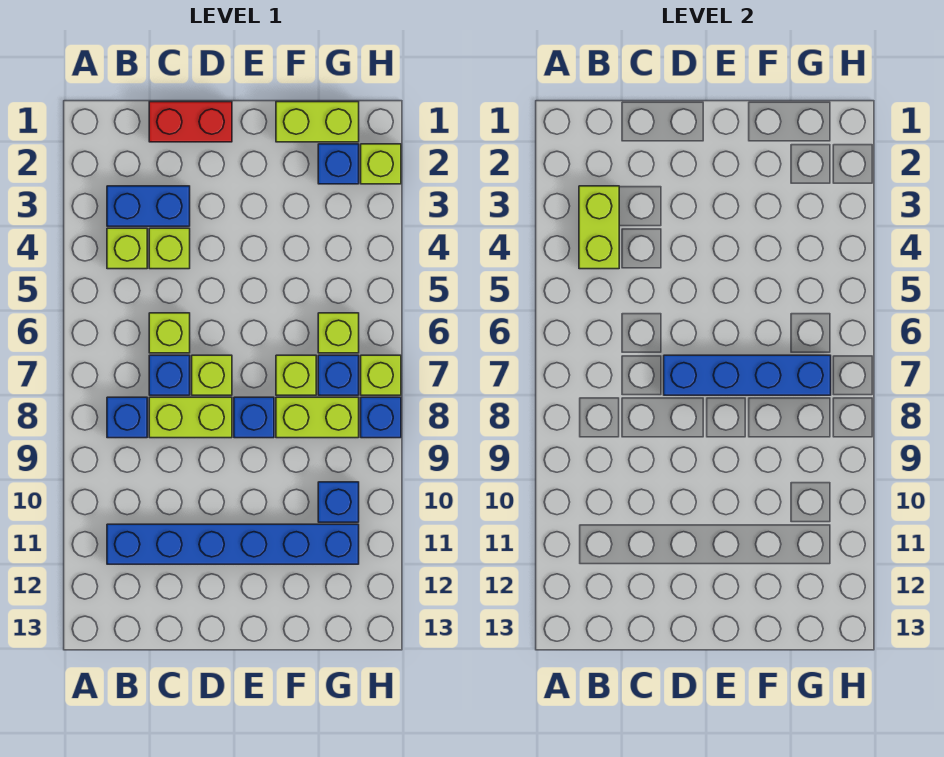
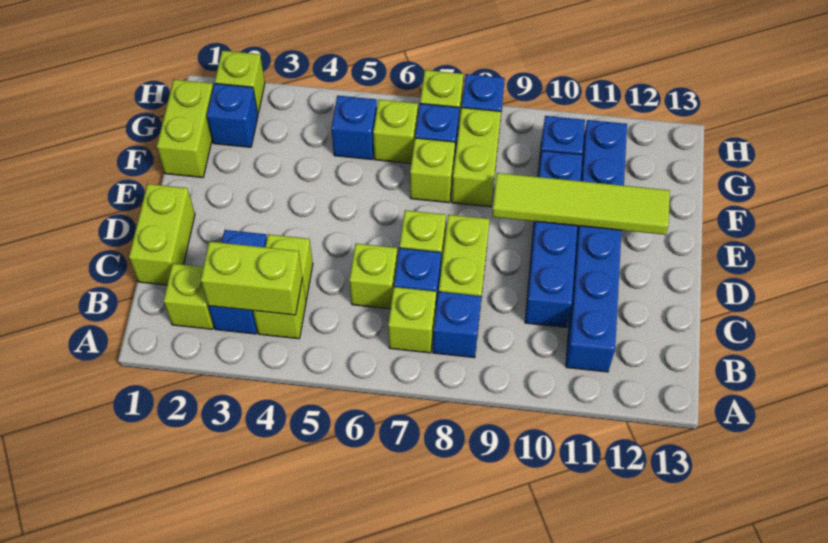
none -> lime 1x1 brick [164,264,214,329]
none -> lime 1x1 brick [388,287,436,353]
red 1x2 brick [149,102,232,142] -> lime 1x2 brick [129,184,195,285]
blue 1x4 brick [664,355,831,395] -> blue 1x4 brick moved to [525,151,582,327]
blue 1x1 brick [234,397,274,438] -> blue 1x1 brick moved to [331,96,377,160]
none -> lime 1x4 tile [492,173,670,235]

